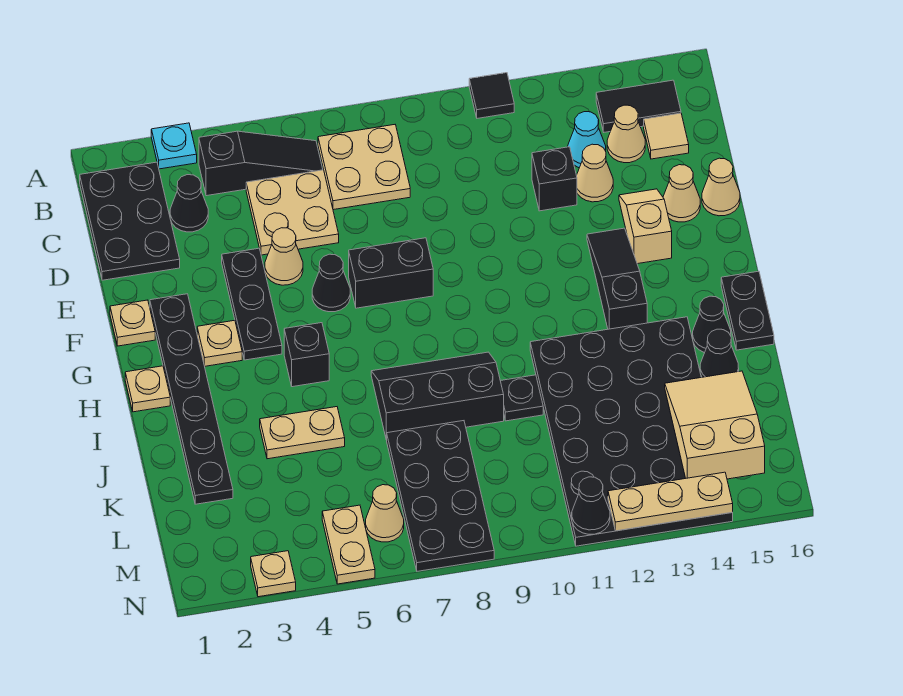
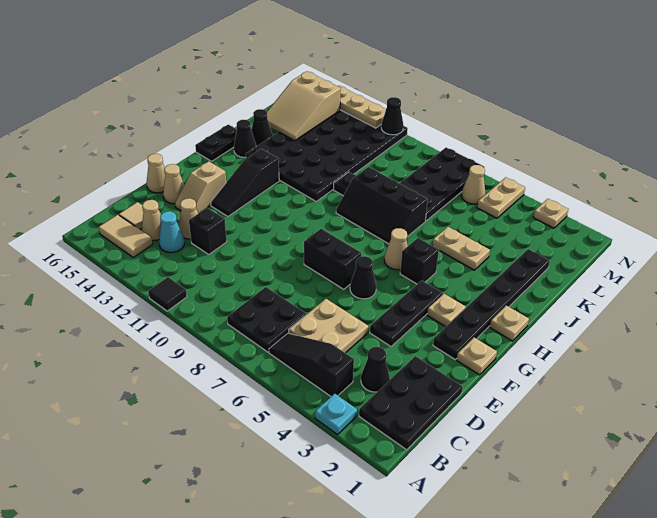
tan 2x2 plate [318,125,410,210] -> black 2x2 plate [227,287,306,352]
black 1x2 tile [596,80,681,132] -> tan 1x2 tile [99,215,152,257]
tan 1x1 cone [265,228,303,285] -> tan 1x1 cone moved to [384,228,408,270]

